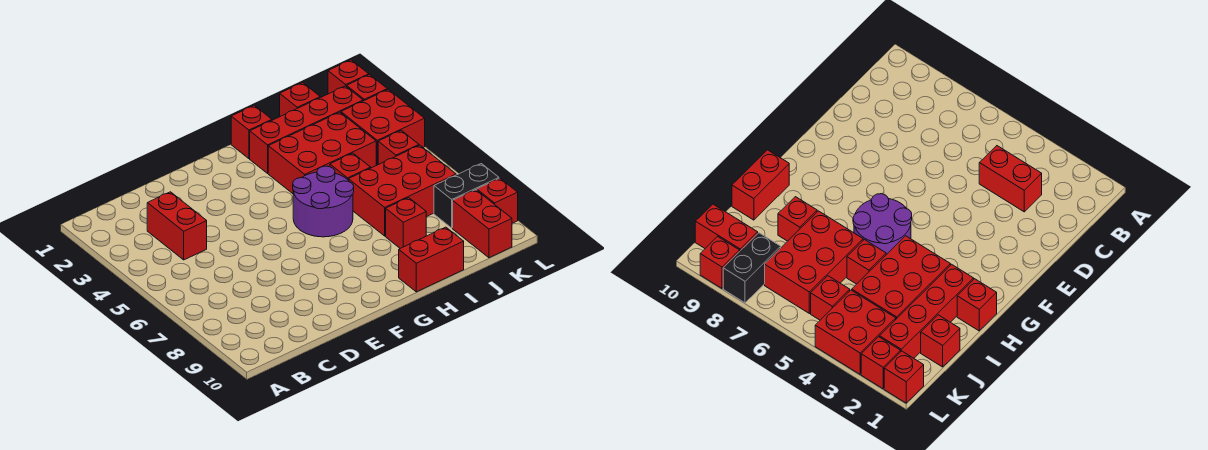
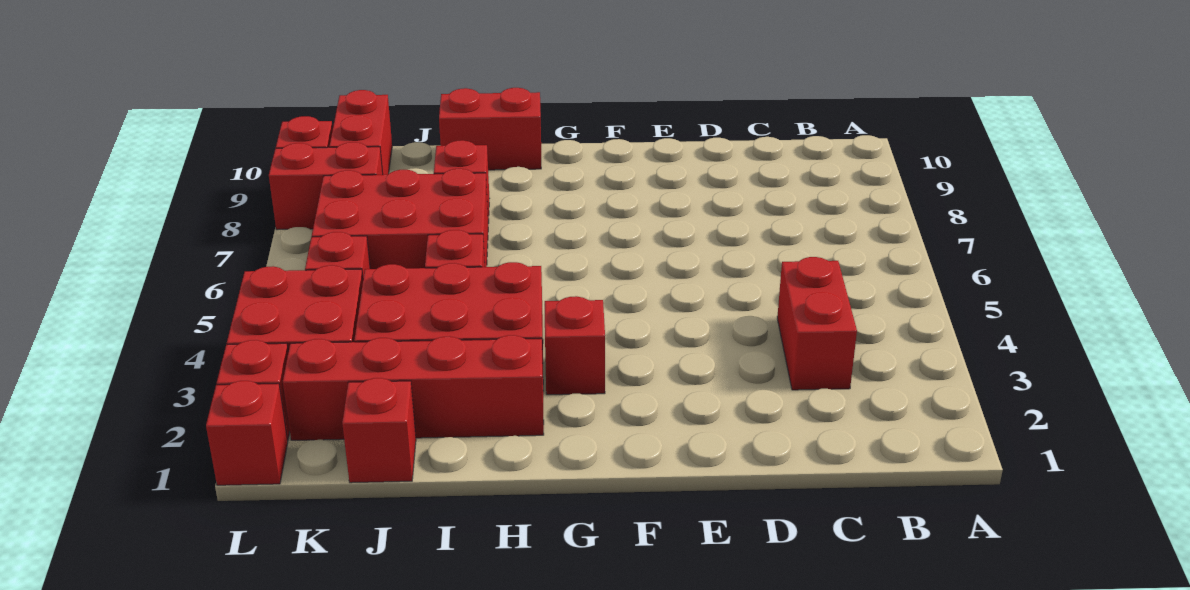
purple 2x2 round brick [293,166,354,237] -> none
red 1x1 brick [231,105,272,159] -> red 1x1 brick moved to [545,296,605,395]
black 1x2 brick [434,164,499,228] -> red 1x2 brick [269,142,383,230]

